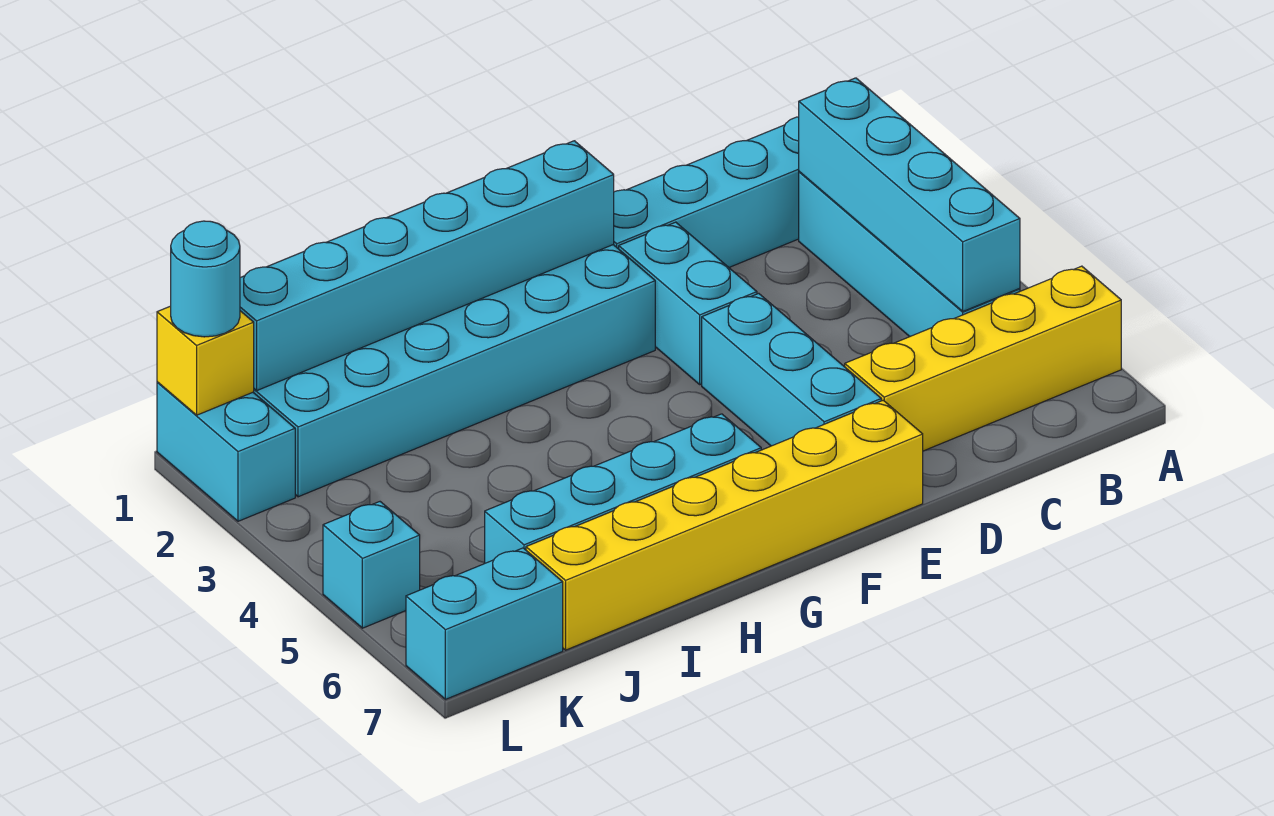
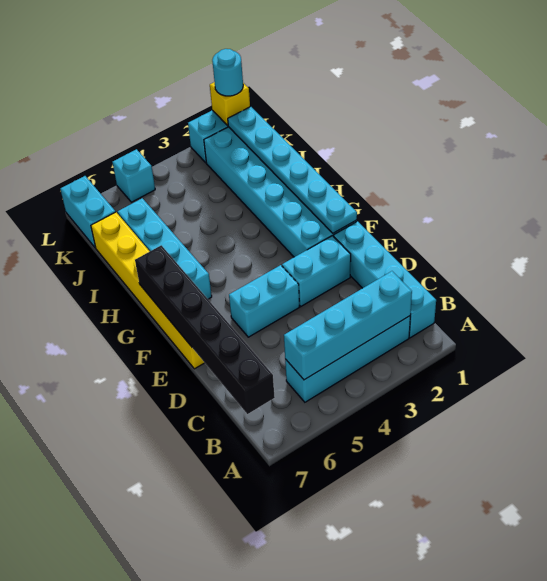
yellow 1x4 brick [845,266,1121,451] -> none
none -> black 1x6 brick [135,245,275,414]
cyan 1x3 brick [702,293,881,446] -> cyan 1x2 brick [229,265,299,337]
cyan 1x6 brick [240,141,614,390] -> cyan 1x6 plate [228,106,357,233]

